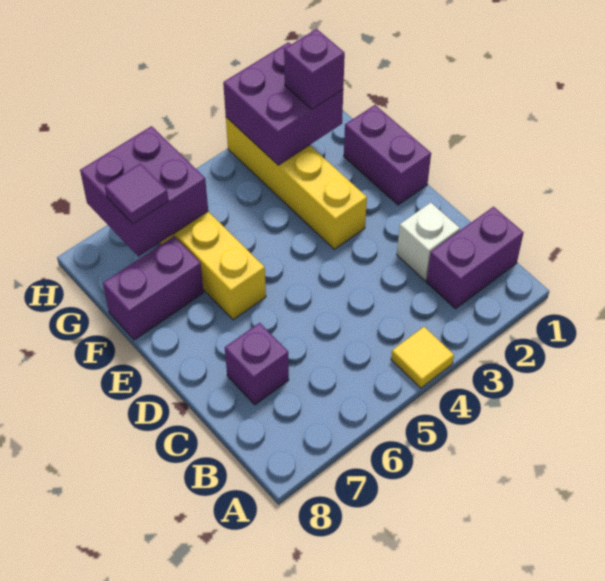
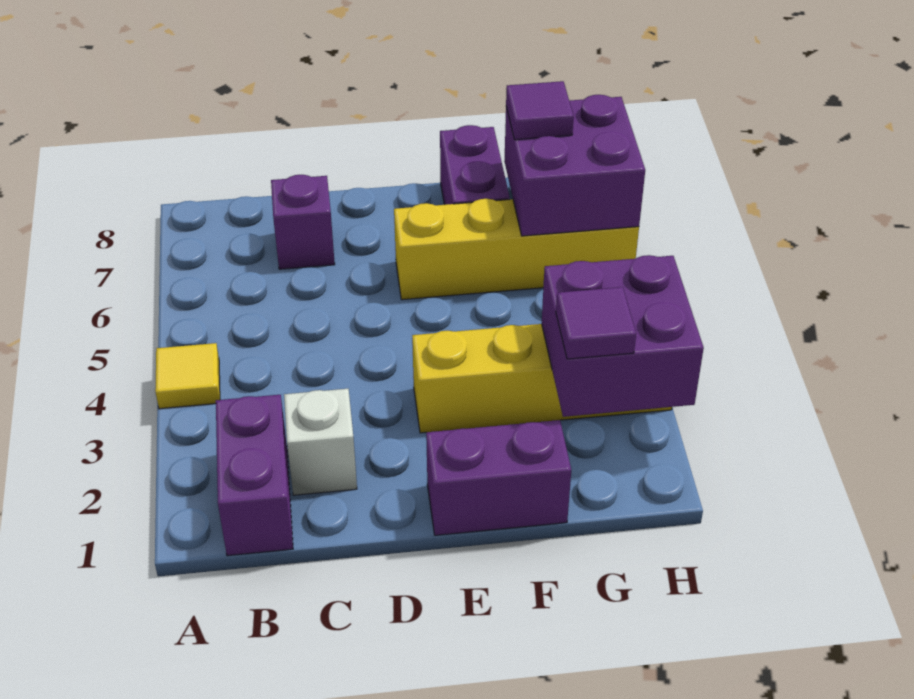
purple 1x1 brick [284,29,345,109] -> purple 1x1 tile [556,287,636,359]

